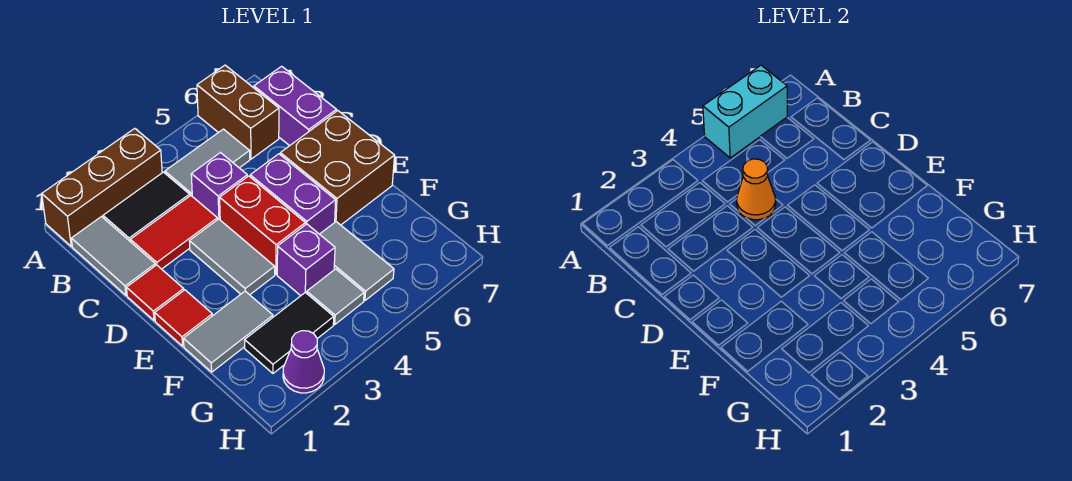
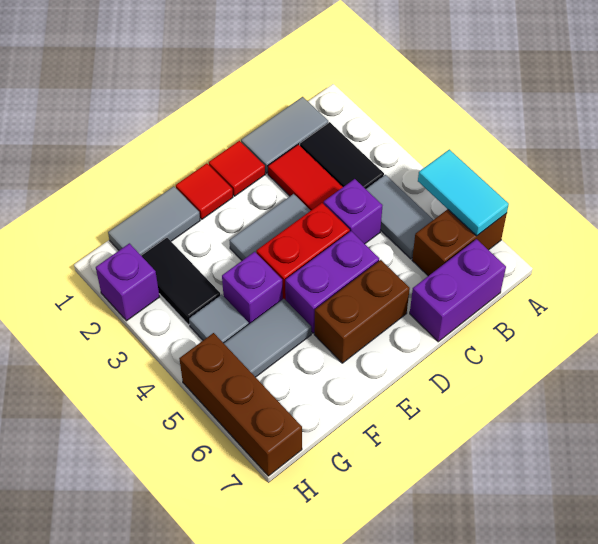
brown 1x3 brick [42,128,162,246] -> brown 1x3 brick moved to [179,333,302,476]
cyan 1x2 brick [703,65,787,158] -> cyan 1x2 tile [418,149,509,236]
orange 1x1 cone [737,159,776,220] -> none
brown 2x2 brick [280,111,395,225] -> brown 1x2 brick [314,260,410,363]
grey 1x2 tile [183,291,273,372] -> grey 1x2 tile turned to [108,186,200,255]
purple 1x1 cone [283,331,324,393] -> purple 1x1 brick [96,243,159,321]

